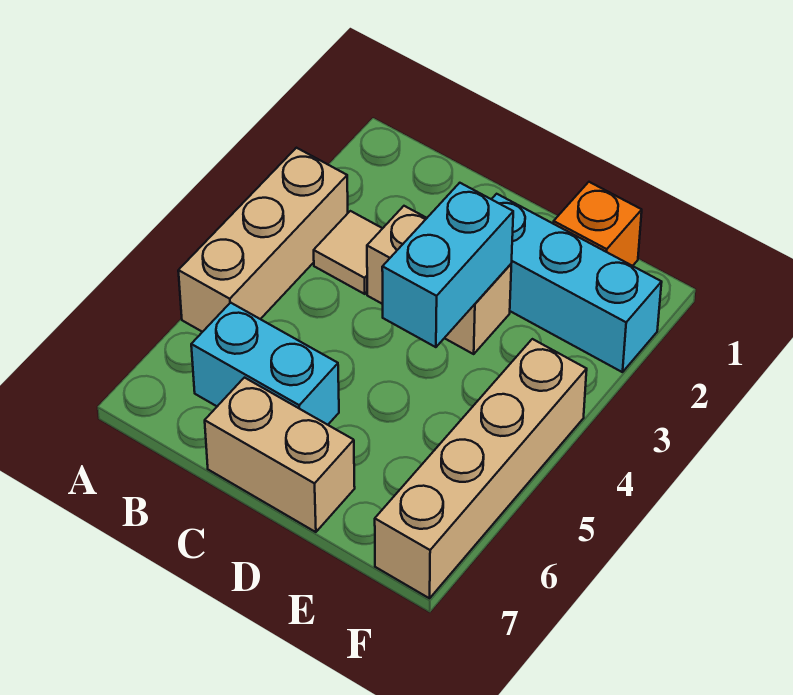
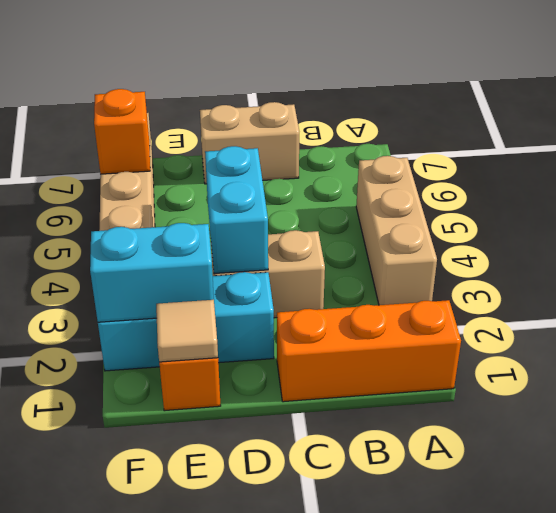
none -> orange 1x3 brick [277,300,461,402]
tan 1x1 tile [314,211,383,294] -> tan 1x1 tile moved to [156,300,218,362]
cyan 1x2 brick [191,303,339,425] -> cyan 1x2 brick moved to [90,223,214,322]
none -> orange 1x1 brick [94,89,150,174]

